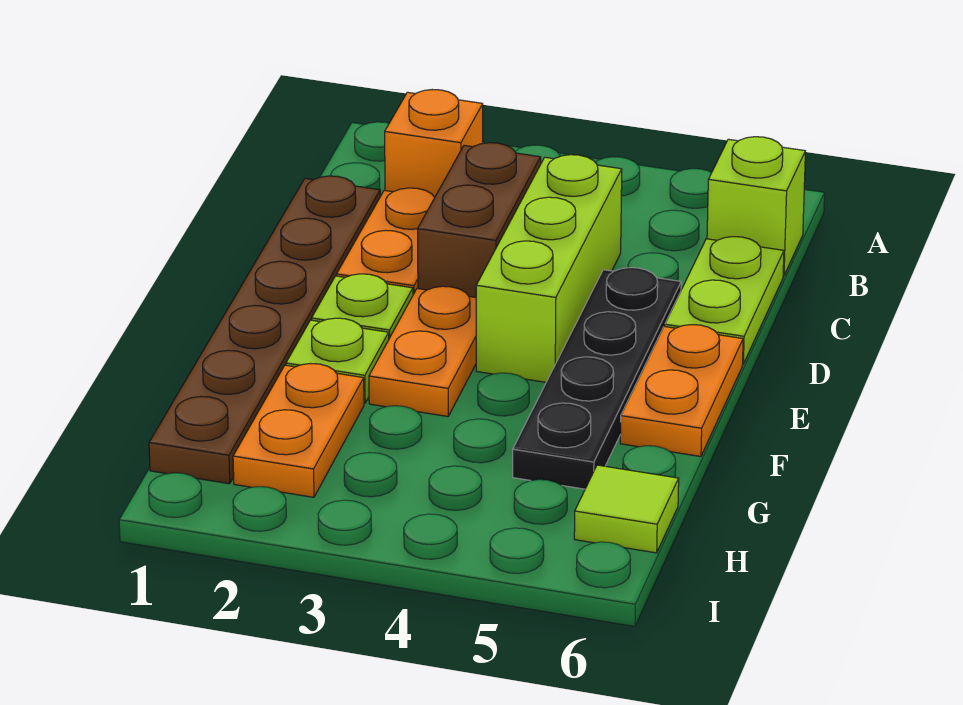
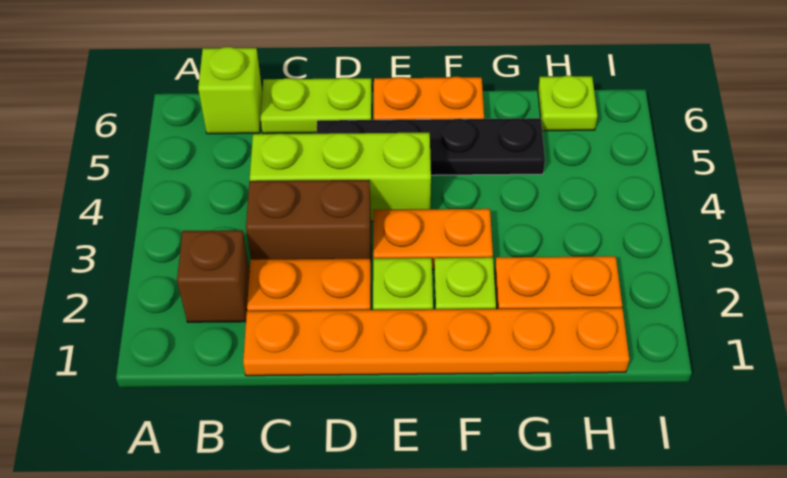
orange 1x1 brick [385,90,483,197] -> brown 1x1 brick [177,230,250,322]
brown 1x6 plate [149,176,380,484] -> orange 1x6 plate [243,308,629,376]
lime 1x1 tile [574,465,679,553] -> lime 1x1 plate [538,76,597,131]

